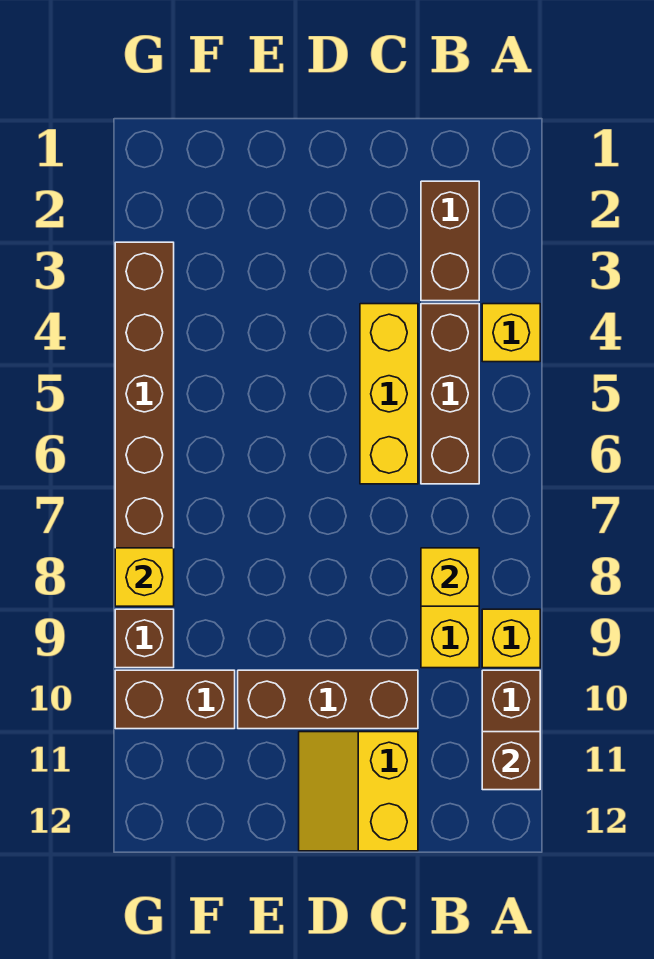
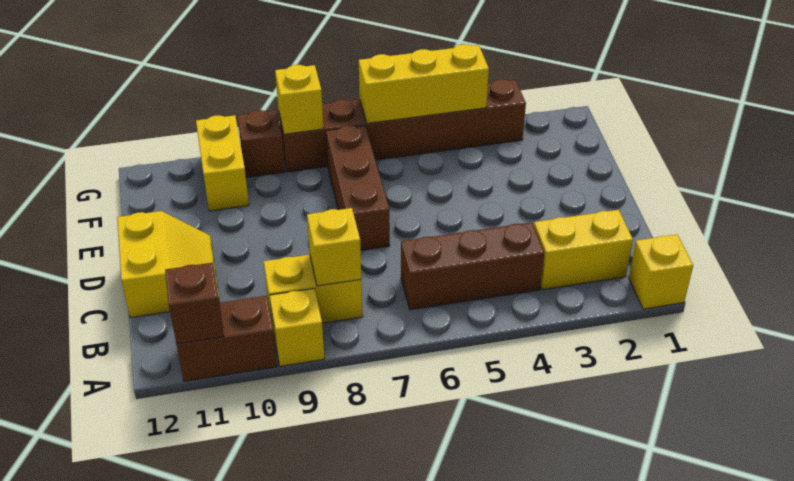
yellow 1x1 brick [482,304,540,362] -> yellow 1x1 brick moved to [629,234,693,309]
brown 1x2 brick [421,181,479,301] -> yellow 1x2 brick [534,210,633,290]
yellow 1x3 brick [360,304,418,484] -> yellow 1x3 brick moved to [359,44,489,123]
brown 1x3 brick [238,670,418,729] -> brown 1x3 brick moved to [326,125,390,250]
yellow 2x2 slope [299,732,418,851] -> yellow 2x2 slope turned to [117,211,220,318]
brown 1x2 brick [115,670,235,729] -> yellow 1x2 brick [196,115,249,211]

